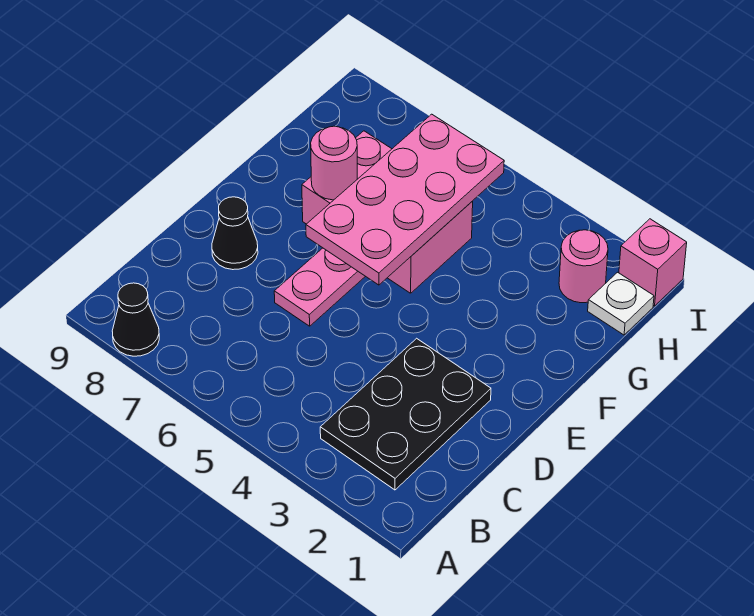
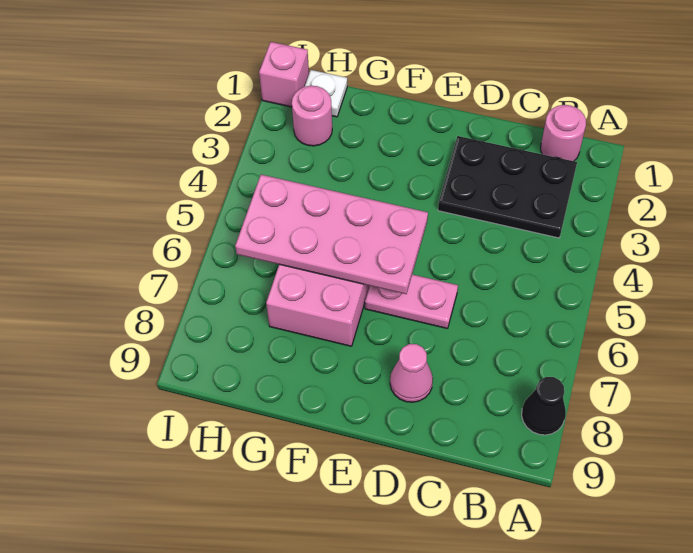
black 1x1 cone [212,197,258,270] -> pink 1x1 cone [390,344,433,402]
pink 1x1 round brick [311,126,357,200] -> pink 1x1 round brick moved to [541,105,586,161]

